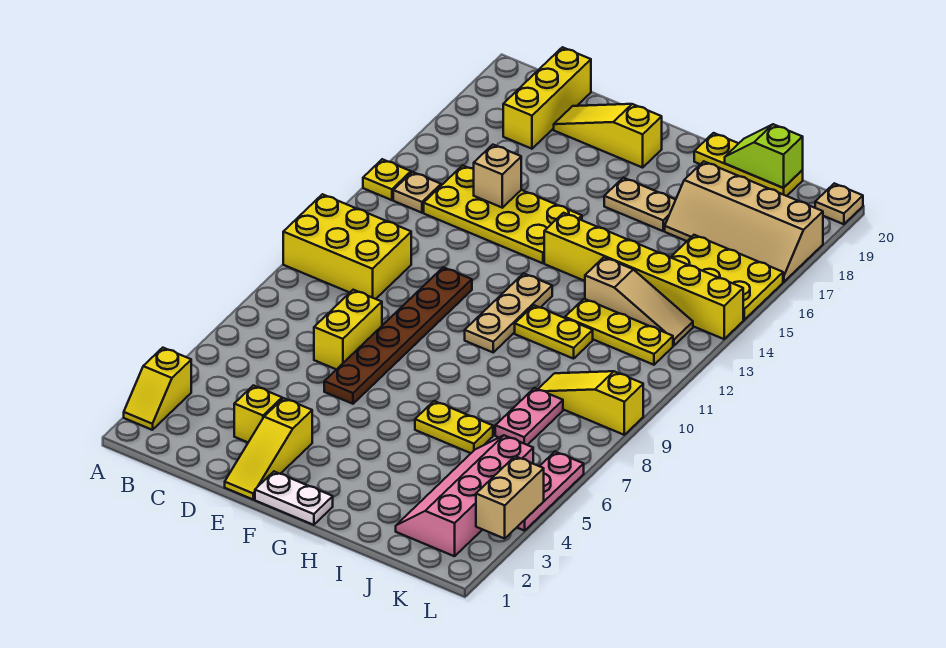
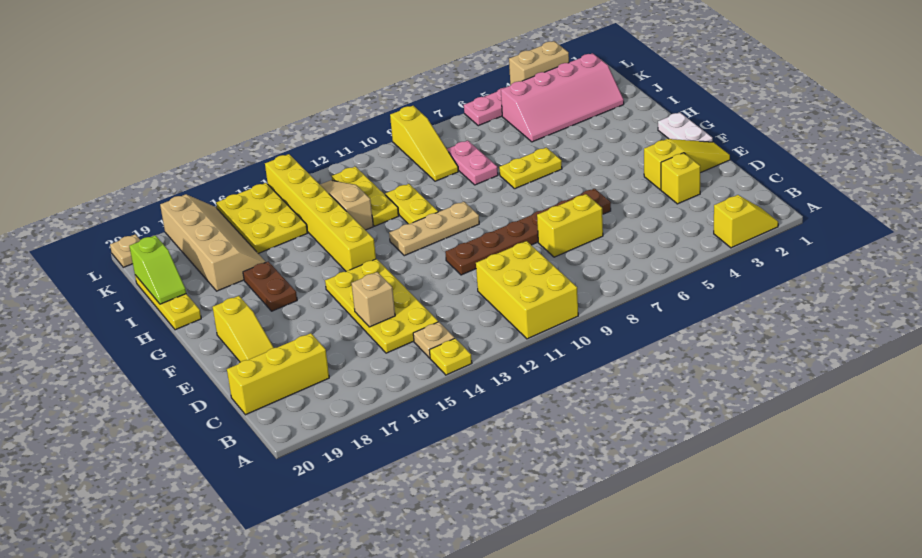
tan 1x2 plate [604,178,676,231] -> brown 1x2 plate [243,261,297,311]
yellow 1x2 plate [415,401,493,453] -> yellow 1x2 plate turned to [499,148,562,189]
pink 1x2 plate [495,388,563,445] -> pink 1x2 plate turned to [447,141,498,185]

